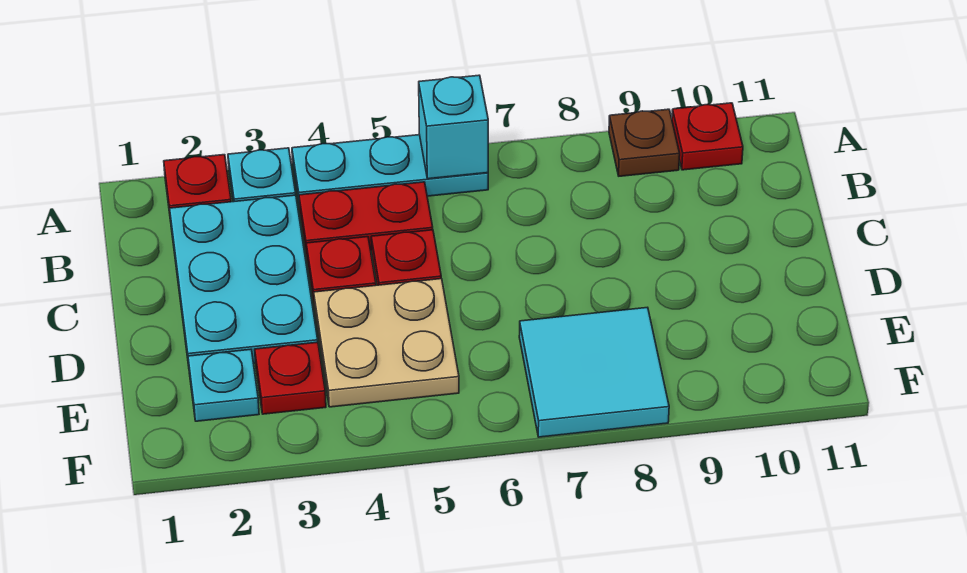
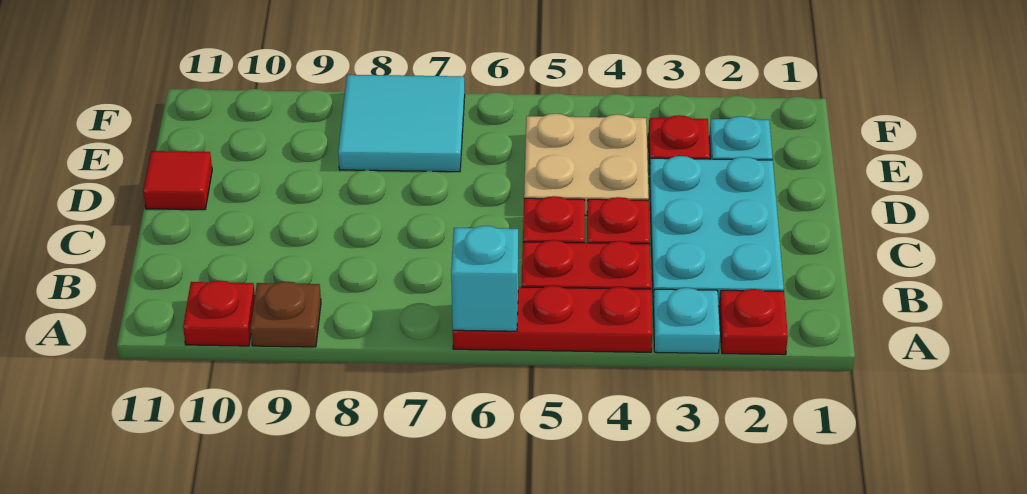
cyan 1x3 plate [292,135,488,209] -> red 1x3 plate [453,286,652,352]
none -> red 1x1 tile [143,151,212,210]

